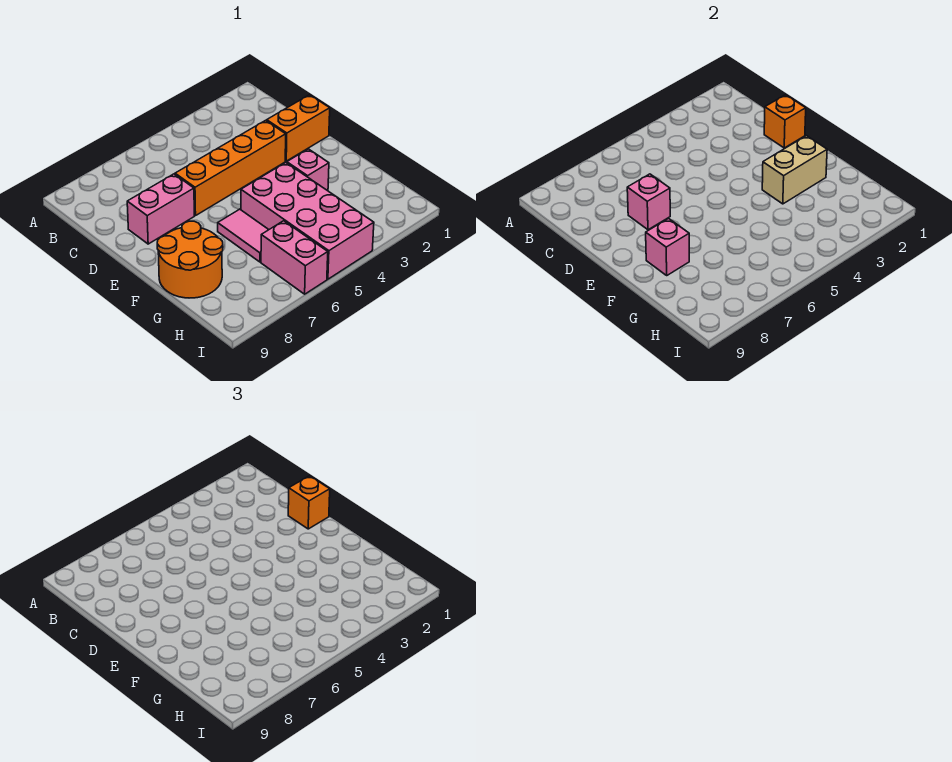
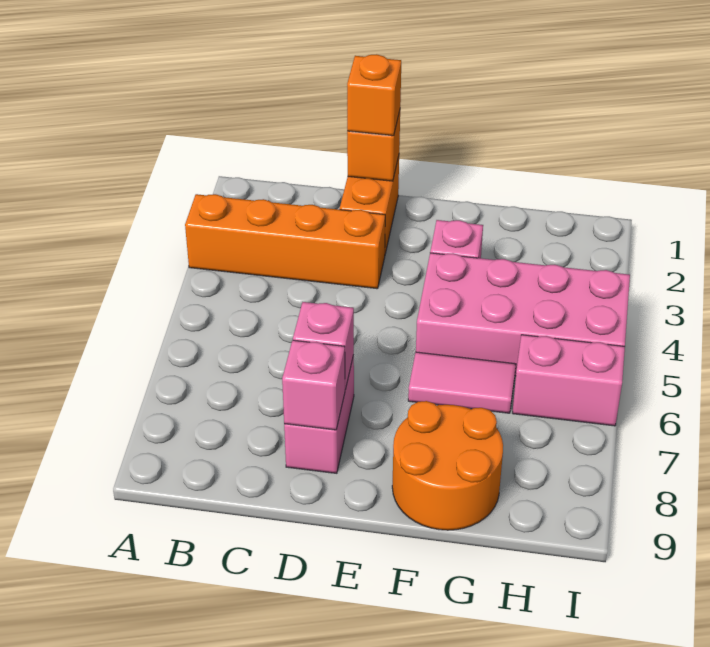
orange 1x4 brick [175,120,286,216] -> orange 1x4 brick turned to [185,194,385,289]
tan 1x2 brick [762,136,827,204] -> none
pink 1x1 brick [646,219,689,275] -> pink 1x1 brick moved to [282,340,345,430]

